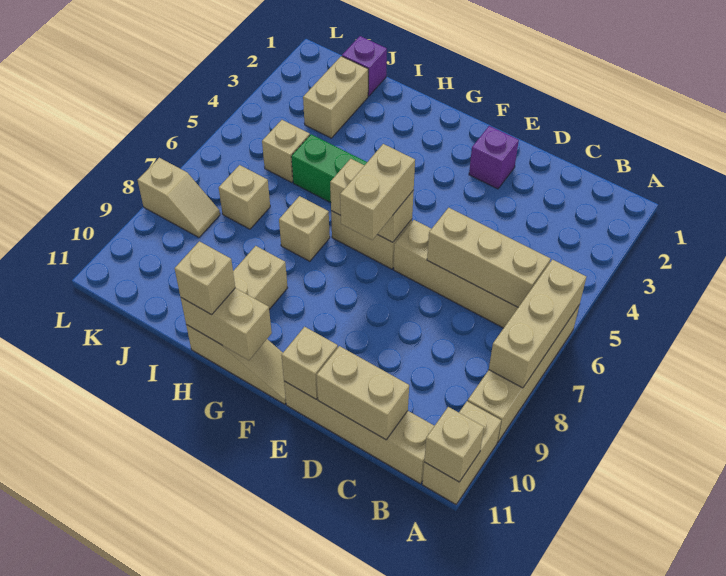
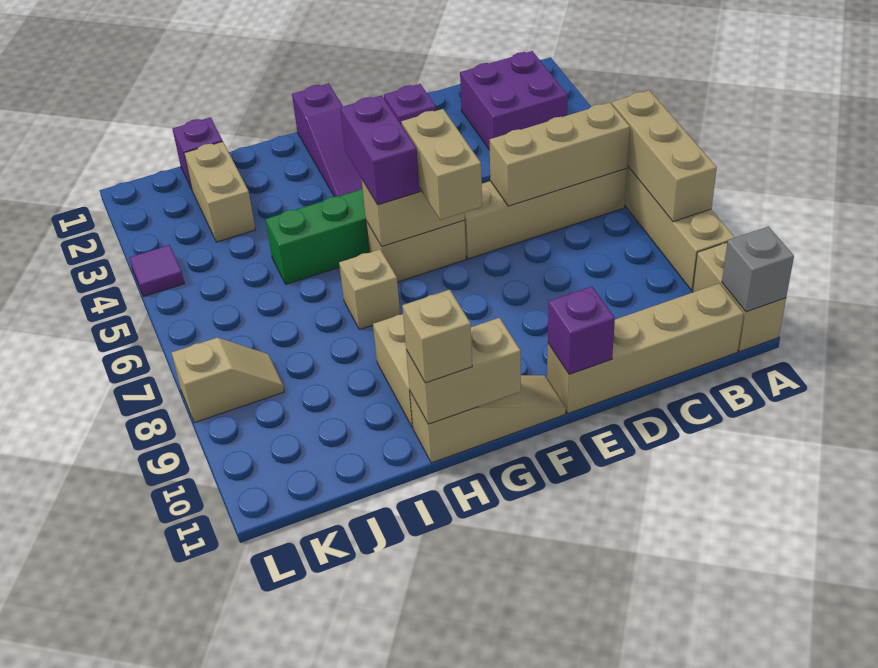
tan 1x1 brick [424,407,484,482] -> grey 1x1 brick [722,227,794,312]
none -> purple 2x2 brick [460,51,568,150]
tan 1x2 brick [317,346,409,440] -> none
tan 1x1 brick [281,327,338,399] -> purple 1x1 brick [548,286,615,374]
none -> purple 1x3 slope [292,83,363,197]
none -> purple 1x2 brick [340,95,420,205]
tan 1x1 brick [262,120,310,183] -> none
tan 1x1 brick [219,165,270,229] -> none
none -> purple 1x1 tile [129,245,185,297]

